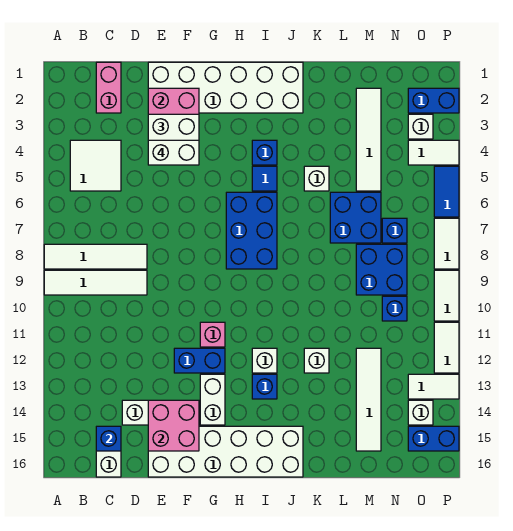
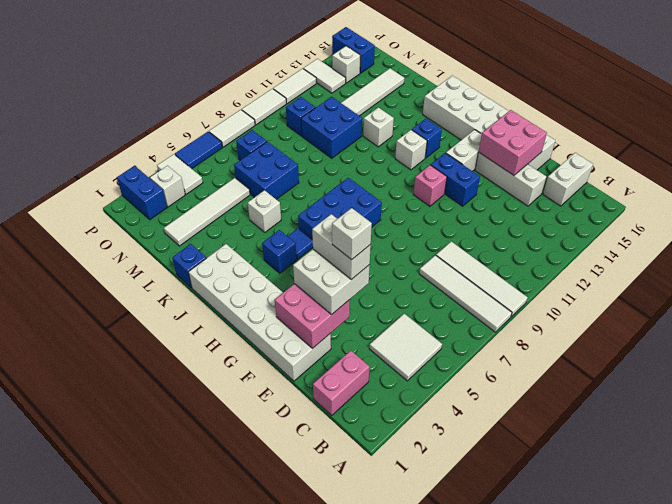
blue 1x1 brick [96,426,121,451] -> blue 1x1 brick moved to [172,244,206,288]
none -> white 1x1 brick [332,208,372,260]
blue 2x2 brick [356,244,407,295] -> blue 2x2 brick moved to [301,97,362,158]

